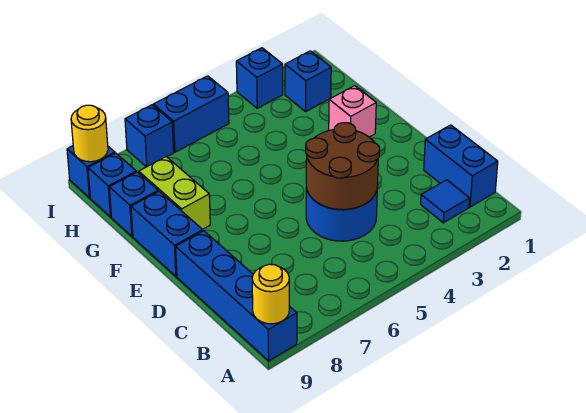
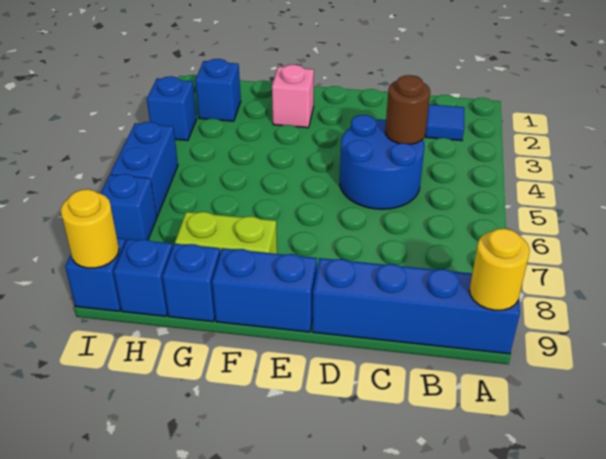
blue 1x2 brick [424,125,498,207] -> none
brown 2x2 round brick [306,123,380,210] -> brown 1x1 round brick [385,75,430,144]

